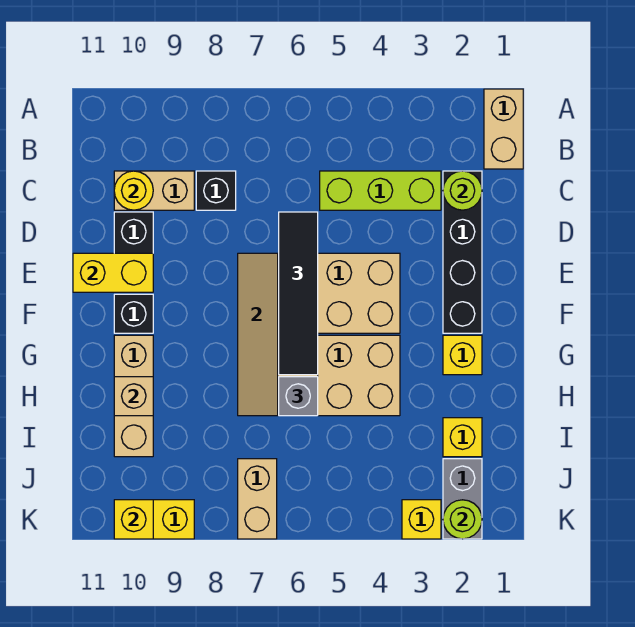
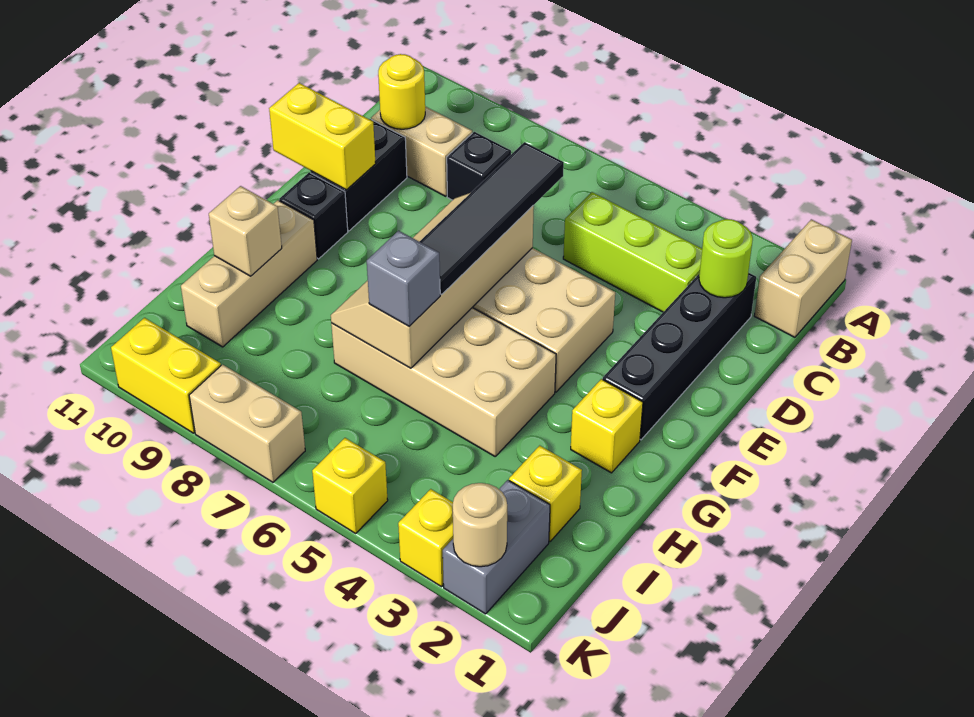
tan 1x2 brick [238,459,277,539] -> tan 1x2 brick turned to [189,364,305,482]
lime 1x1 round brick [443,500,482,539] -> tan 1x1 round brick [453,483,507,567]
yellow 1x1 brick [114,500,153,539] -> yellow 1x1 brick moved to [312,438,388,533]

